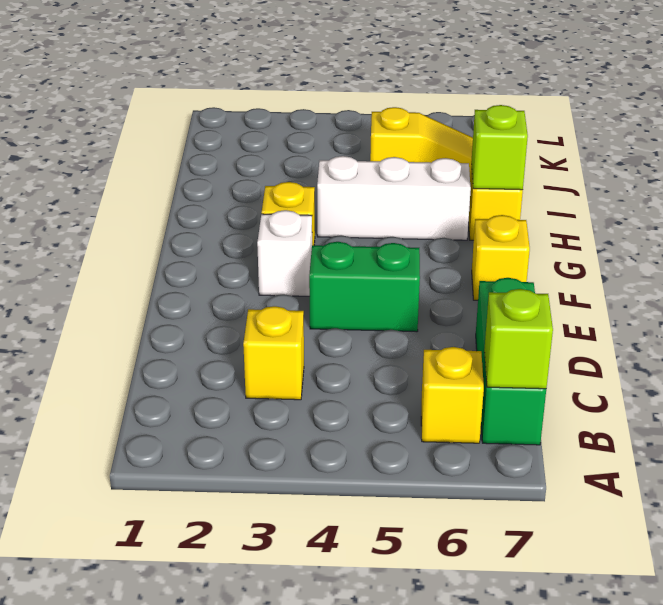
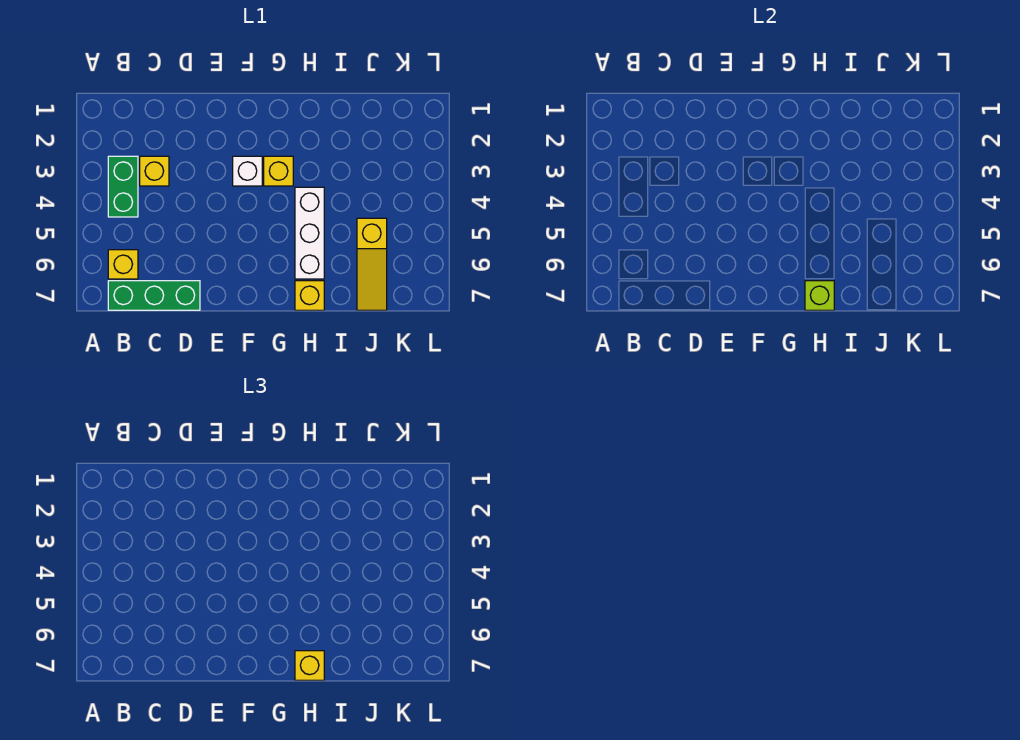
lime 1x1 brick [484,289,553,389] -> none
green 1x2 brick [309,242,420,332] -> green 1x2 brick moved to [108,156,138,217]
yellow 1x1 brick [472,215,530,300] -> yellow 1x1 brick moved to [295,651,324,680]

